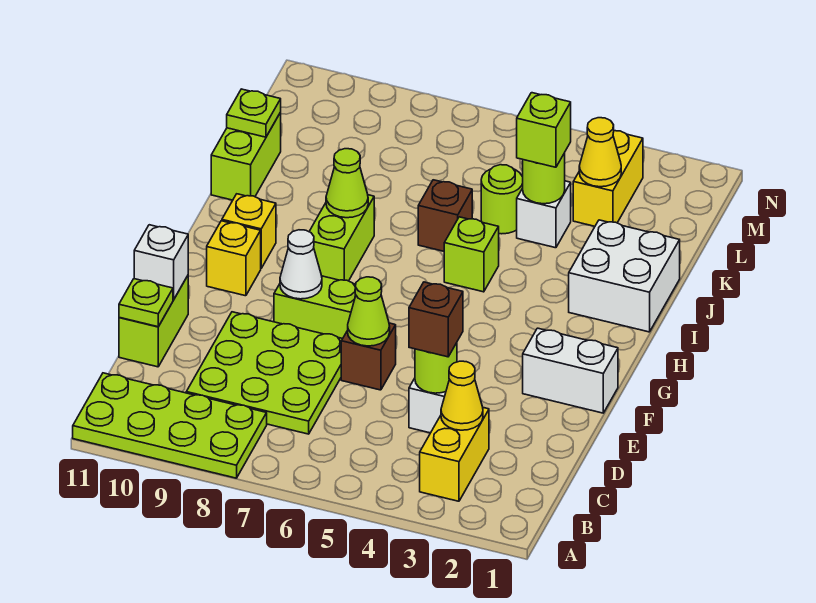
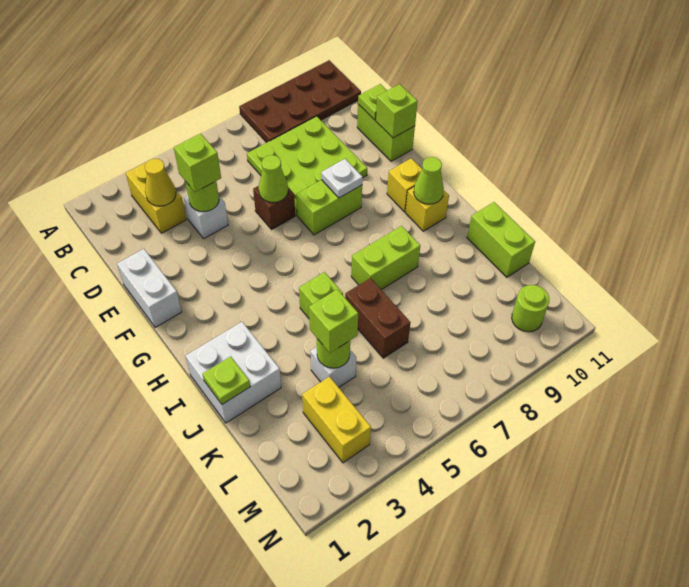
lime 2x4 plate [73,373,267,478] -> brown 2x4 plate [239,60,361,143]
brown 1x1 brick [409,282,463,357] -> lime 1x1 brick [174,133,221,192]
white 1x1 brick [134,225,188,300] -> lime 1x1 brick [376,84,418,138]
white 1x2 brick [523,328,618,413] -> white 1x2 brick turned to [117,249,182,328]
white 1x1 cone [280,230,322,299] -> white 1x1 plate [321,159,363,198]
lime 1x2 brick [309,195,374,281] -> lime 1x2 brick turned to [351,226,420,290]
lime 1x1 cone [326,149,368,218] -> lime 1x1 cone moved to [414,157,444,204]
brown 1x1 brick [418,180,472,251] -> brown 1x2 brick [345,278,410,358]
lime 1x1 round brick [481,165,523,234] -> lime 1x1 round brick moved to [512,285,549,332]
lime 1x1 plate [227,89,281,137] -> lime 1x1 plate moved to [202,356,250,404]
yellow 1x1 cone [579,118,621,187] -> none

